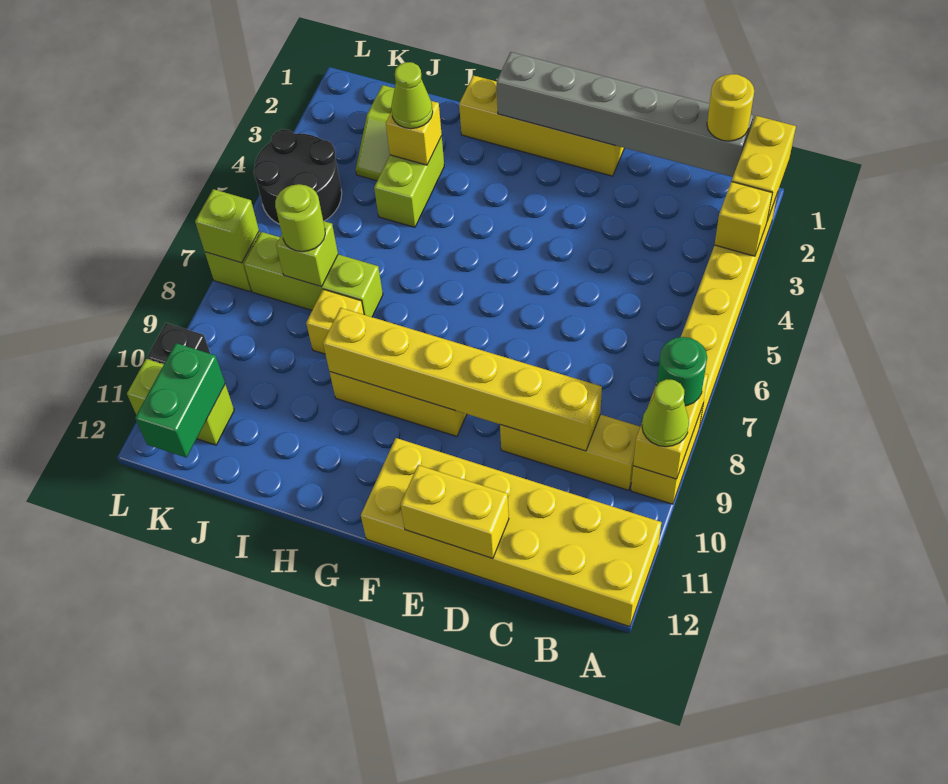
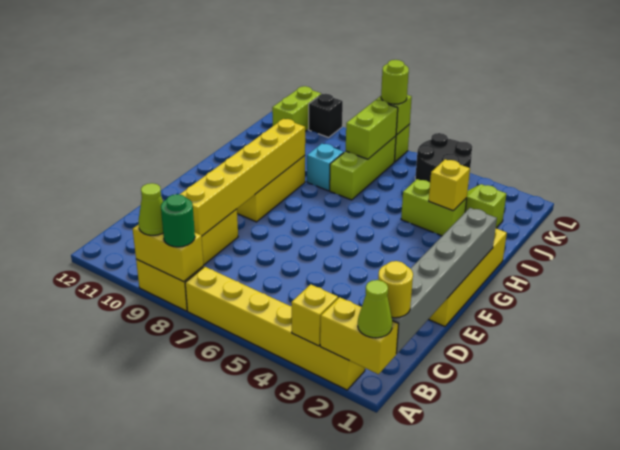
yellow 2x6 brick [361,438,661,627] -> none
yellow 1x2 brick [401,465,509,559] -> none
lime 1x1 cone [391,62,433,129] -> lime 1x1 cone moved to [358,280,392,338]
yellow 1x1 brick [306,289,364,354] -> cyan 1x1 brick [307,144,344,191]
lime 1x1 brick [276,221,338,287] -> lime 1x2 brick [346,100,398,159]
lime 1x1 round brick [275,184,325,252] -> lime 1x1 round brick moved to [381,60,409,104]
green 1x2 brick [135,343,225,458] -> none

